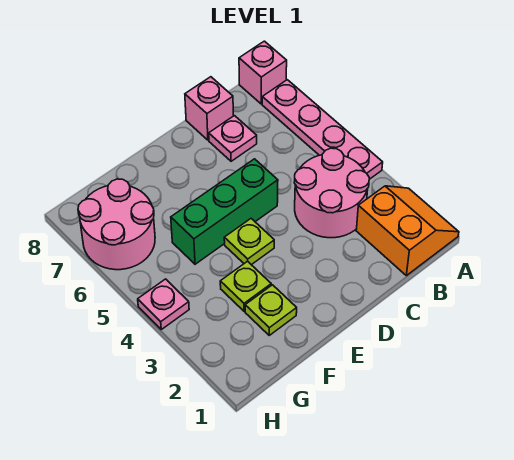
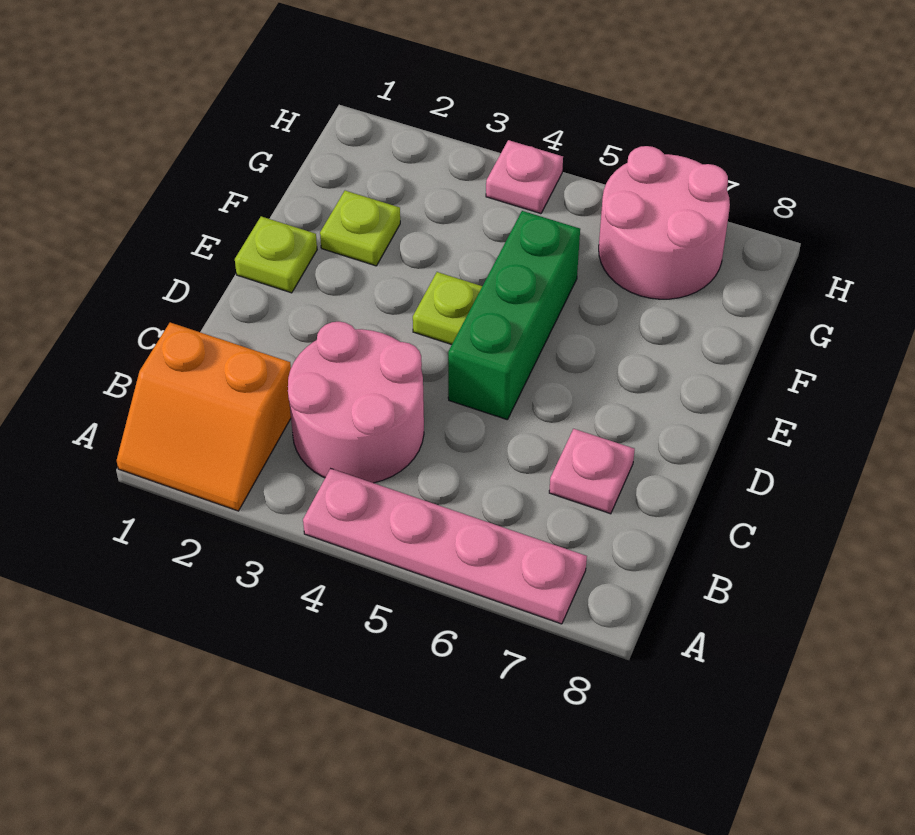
pink 1x1 brick [239,41,287,104] -> none
pink 1x1 brick [185,77,233,140] -> none
lime 1x1 plate [220,261,271,311] -> lime 1x1 plate moved to [235,216,317,293]

